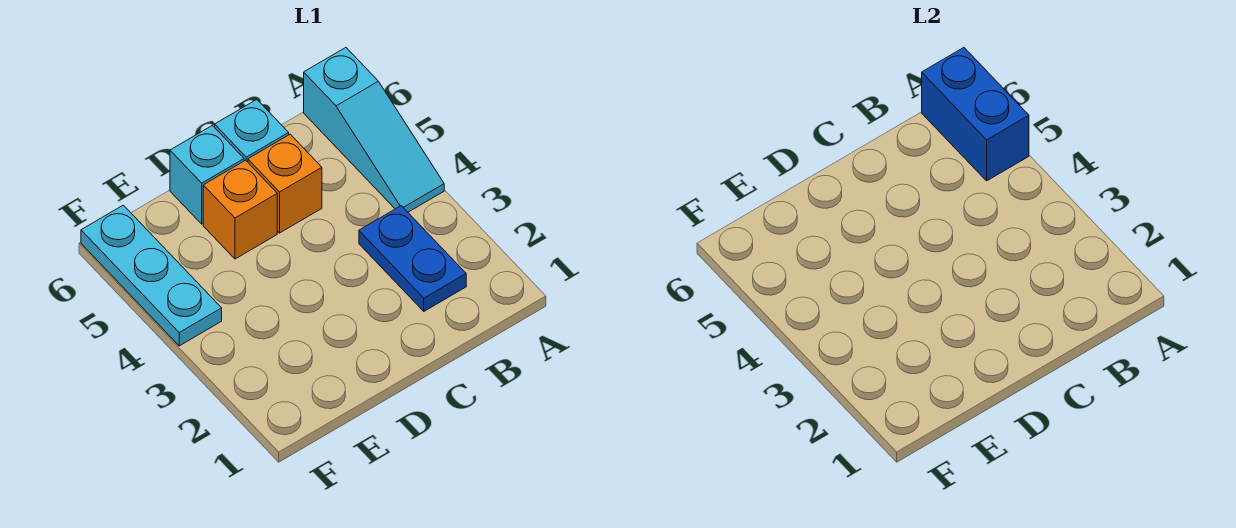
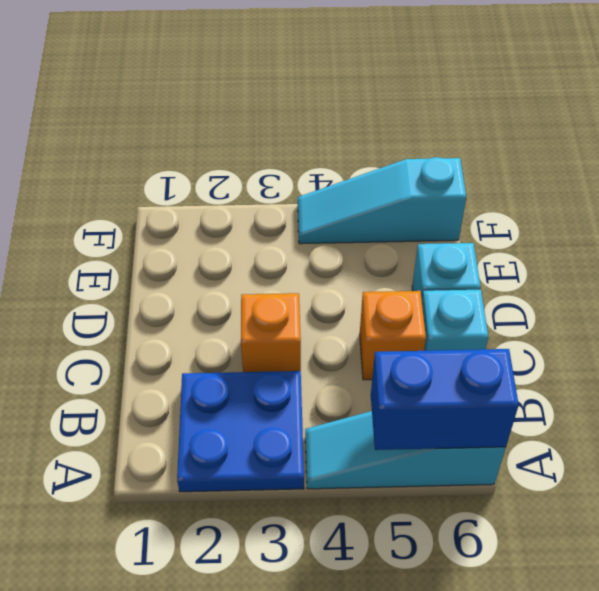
blue 1x2 plate [359,206,466,311] -> blue 2x2 plate [177,371,304,492]
orange 1x1 brick [203,160,277,259] -> orange 1x1 brick moved to [241,293,301,372]
cyan 1x3 plate [81,205,222,346] -> cyan 1x3 slope [298,157,466,244]

